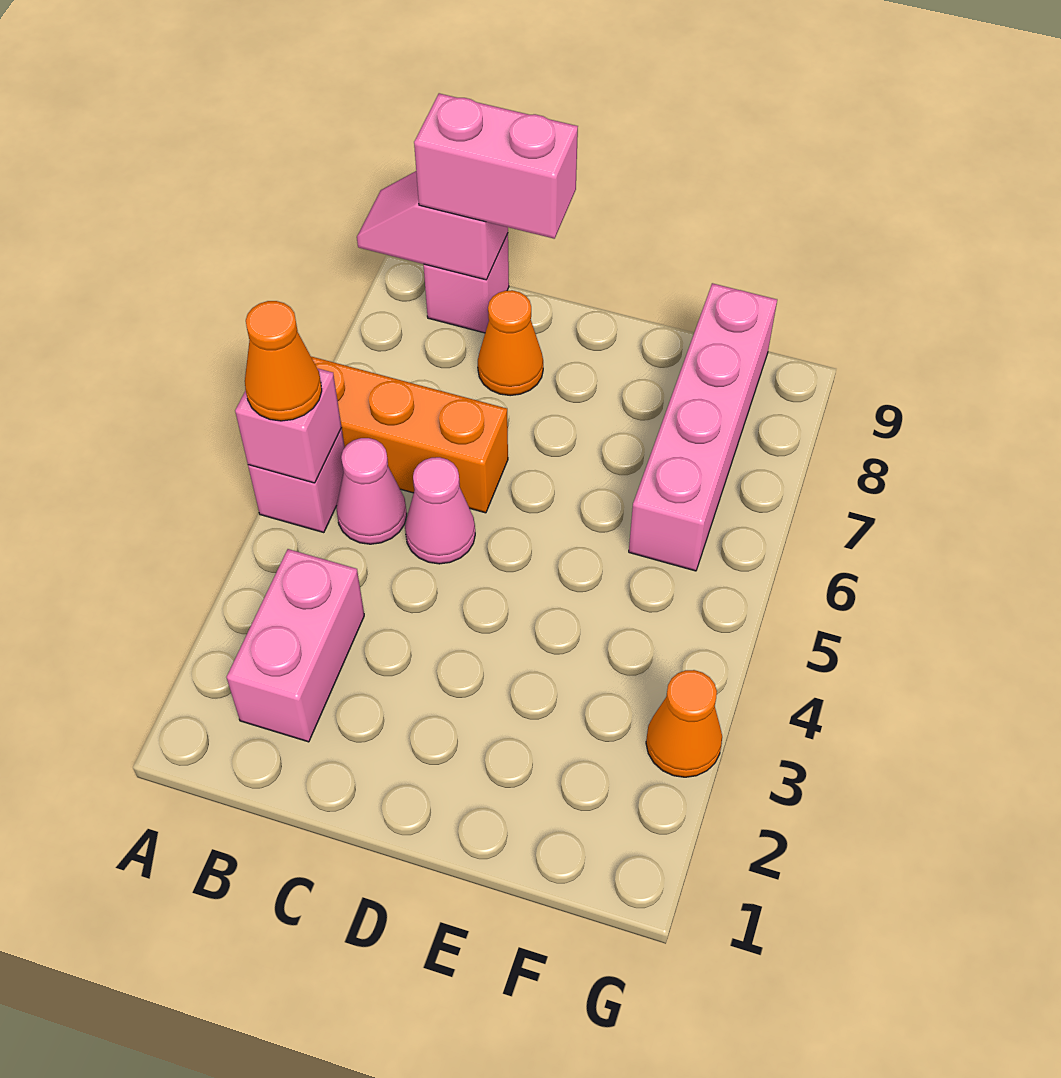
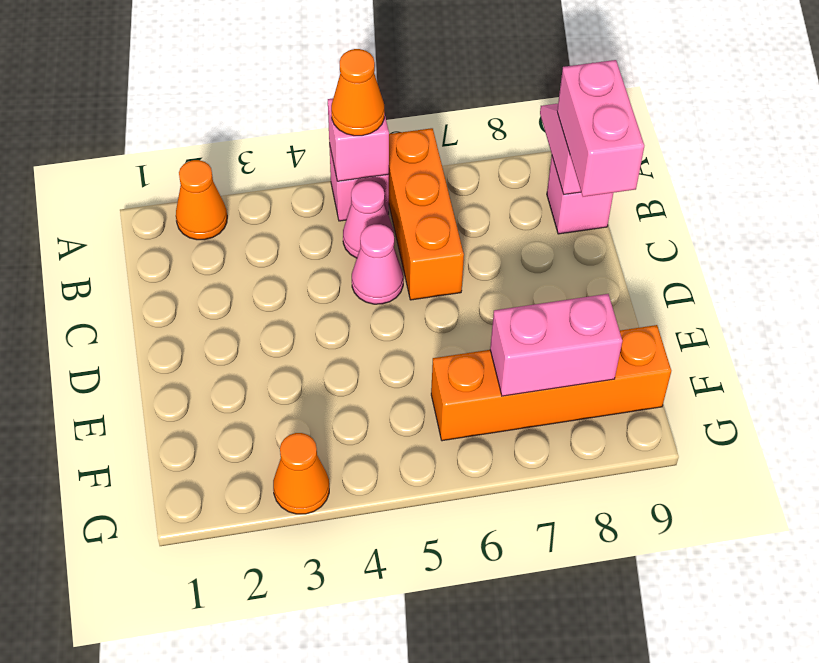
pink 1x2 brick [227,549,364,742] -> pink 1x2 brick moved to [490,294,622,396]
orange 1x1 cone [478,290,543,396] -> orange 1x1 cone moved to [176,160,227,240]
pink 1x4 brick [629,283,777,571] -> orange 1x4 brick [431,325,671,441]

